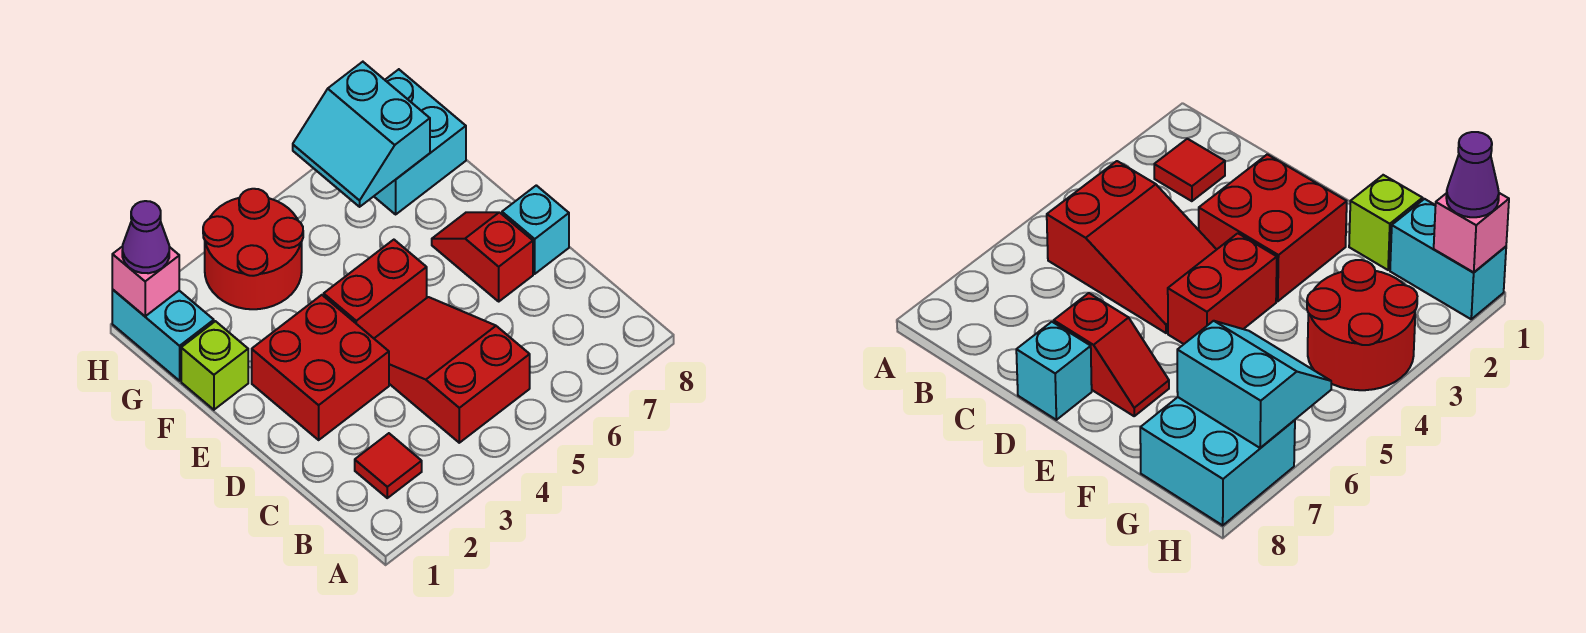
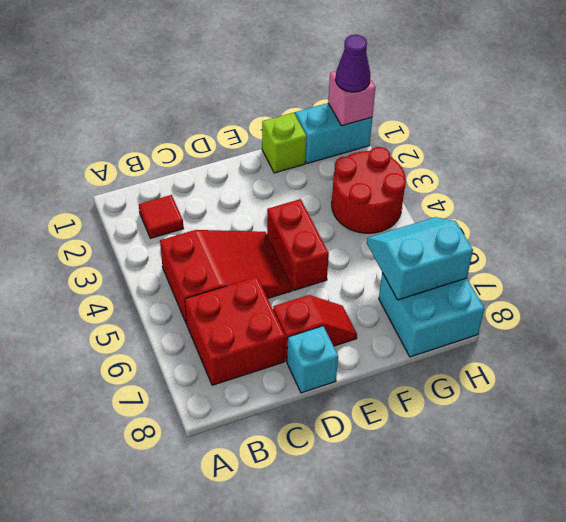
red 2x2 brick [252,295,389,440] -> red 2x2 brick moved to [185,277,285,385]

